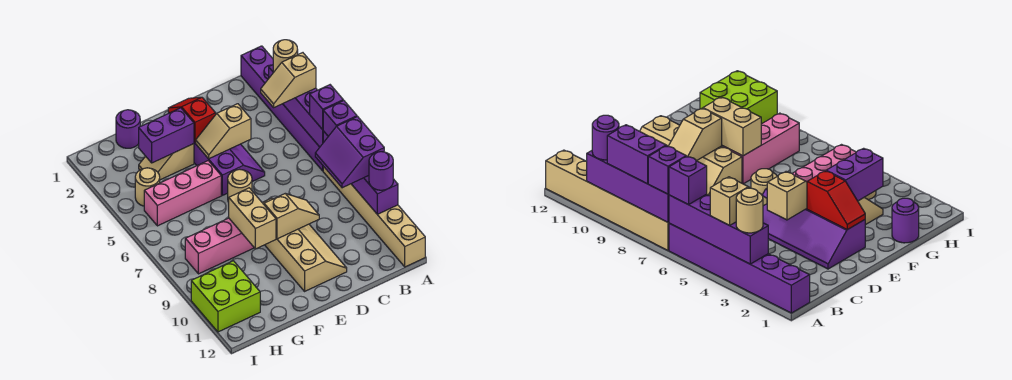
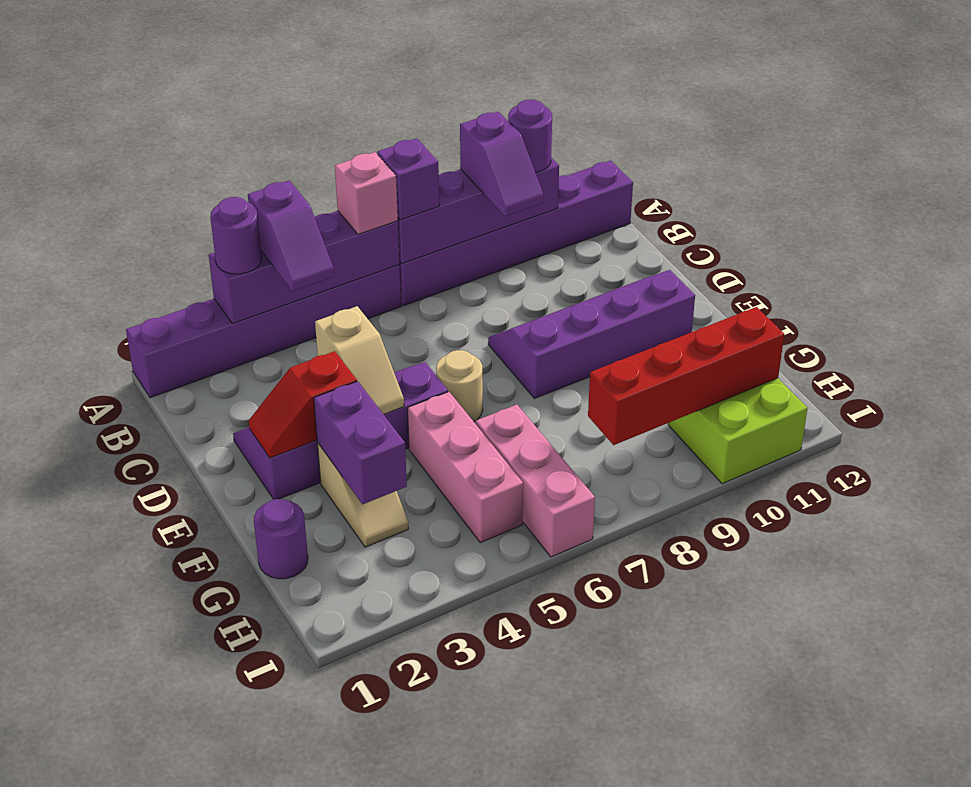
tan 1x1 round brick [273,40,298,71] -> purple 1x1 round brick [210,197,262,274]
tan 1x2 slope [261,53,316,107] -> purple 1x2 slope [248,180,334,291]
purple 1x1 brick [310,85,343,130] -> pink 1x1 brick [335,152,398,234]
tan 1x6 brick [323,166,425,267] -> purple 1x6 brick [400,161,633,306]
purple 2x2 slope [315,117,384,188] -> purple 1x2 slope [460,112,544,216]
tan 2x4 slope [262,198,347,291] -> purple 2x4 slope [488,270,695,398]
tan 1x2 slope [264,194,319,239] -> none
pink 1x3 brick [185,218,254,274] -> pink 1x3 brick moved to [476,405,595,557]
tan 1x2 brick [229,188,276,249] -> none
tan 1x1 round brick [135,168,160,206] -> none
none -> red 1x4 brick [588,307,784,445]

